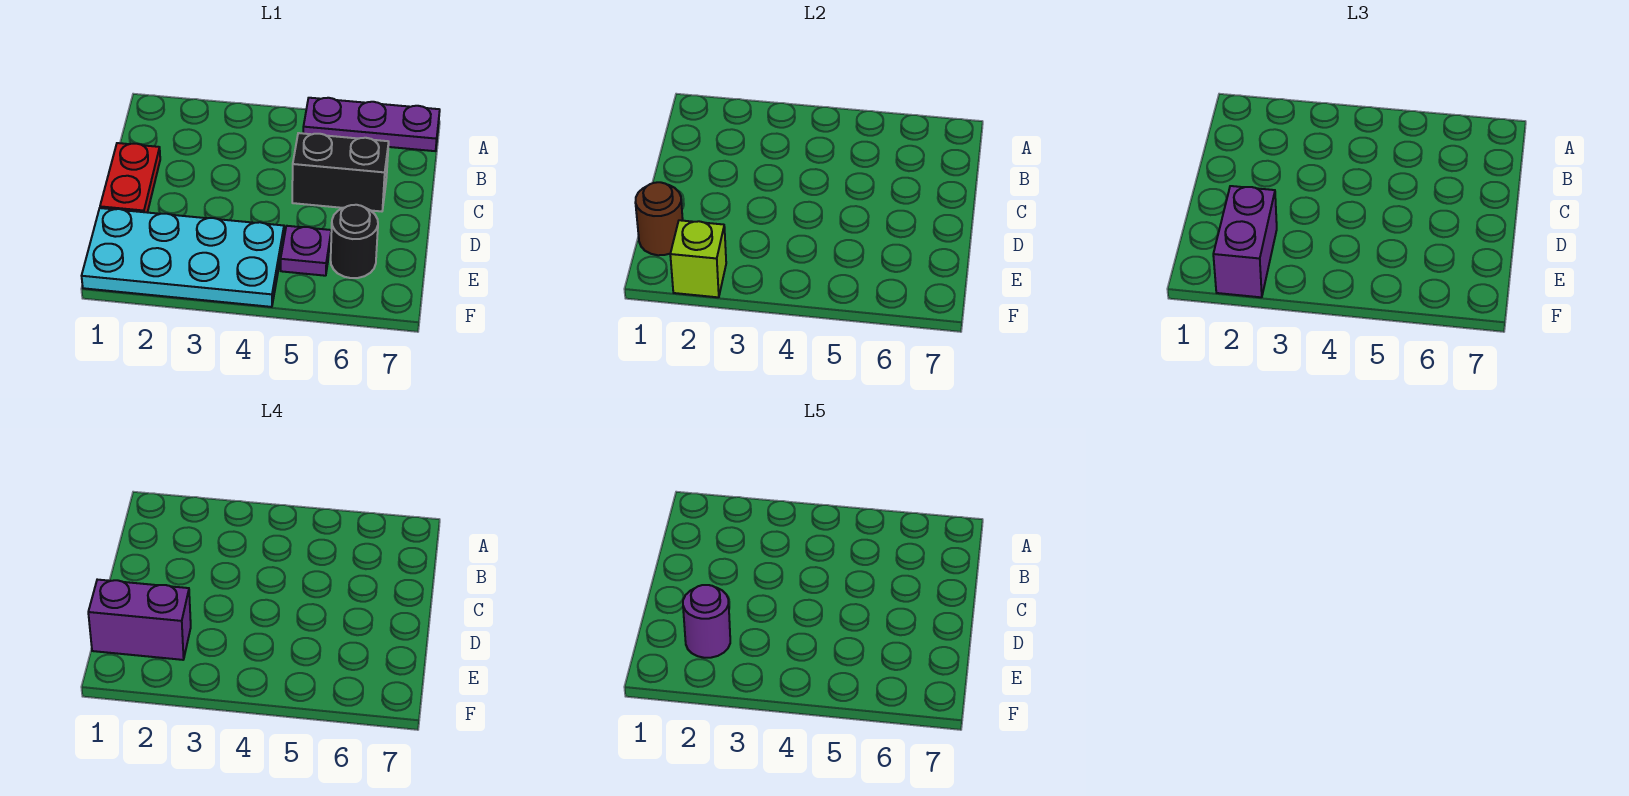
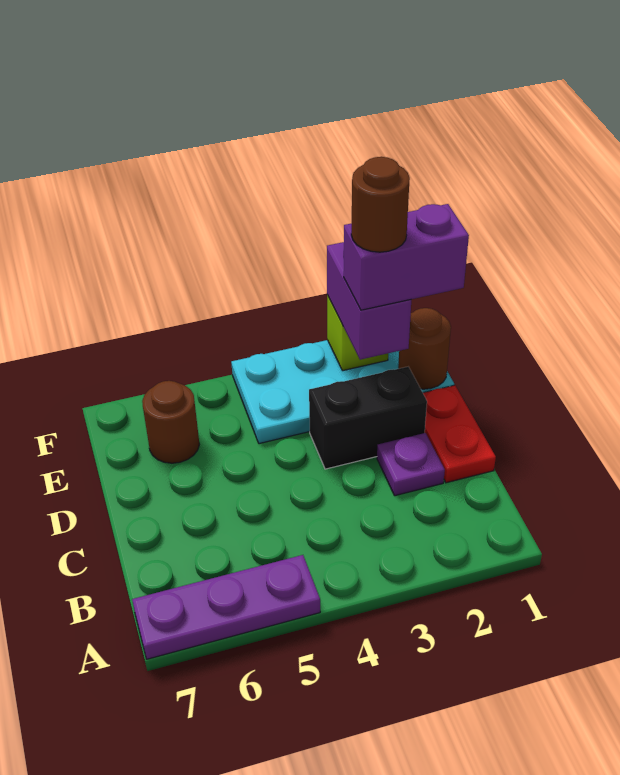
black 1x2 brick [292,133,389,211] -> black 1x2 brick moved to [309,367,427,469]
purple 1x1 round brick [683,585,730,658] -> brown 1x1 round brick [351,157,410,252]
purple 1x1 plate [281,226,331,276] -> purple 1x1 plate moved to [377,433,445,496]
black 1x1 round brick [331,205,378,278] -> brown 1x1 round brick [142,381,199,463]

